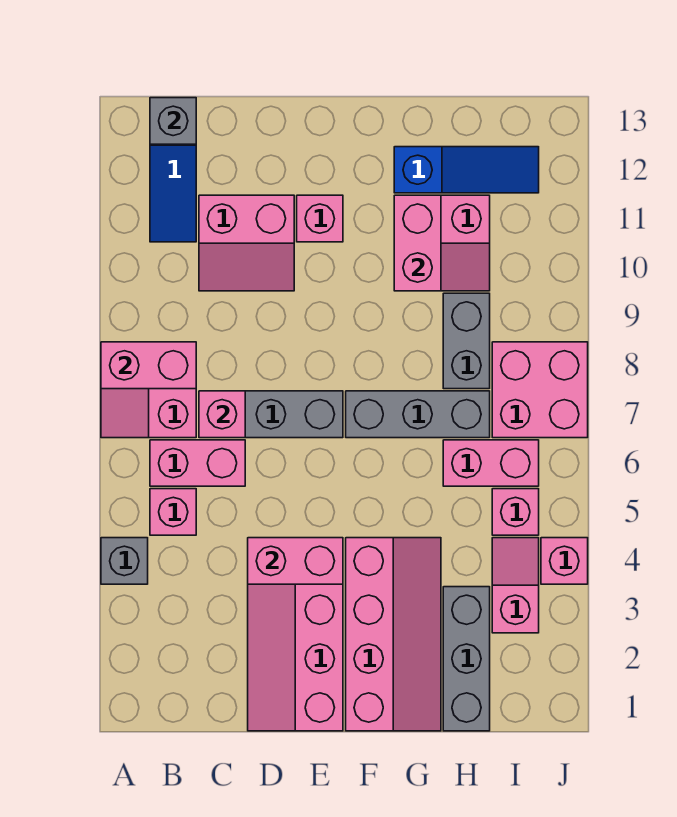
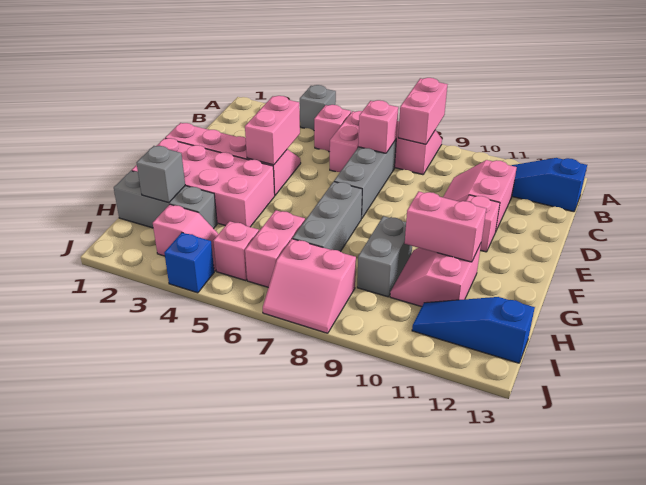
grey 1x1 brick [150,98,196,144] -> grey 1x1 brick moved to [136,146,185,203]
pink 2x4 slope [346,538,441,731] -> pink 2x4 brick [132,138,275,227]
blue 1x3 slope [394,147,539,193] -> blue 1x3 slope turned to [412,297,535,363]
grey 1x2 brick [443,293,490,389] -> grey 1x2 brick turned to [357,216,412,297]
pink 2x2 brick [492,342,588,438] -> pink 2x2 slope [263,239,356,333]
pink 1x1 brick [541,538,588,584] -> blue 1x1 brick [164,233,214,293]

